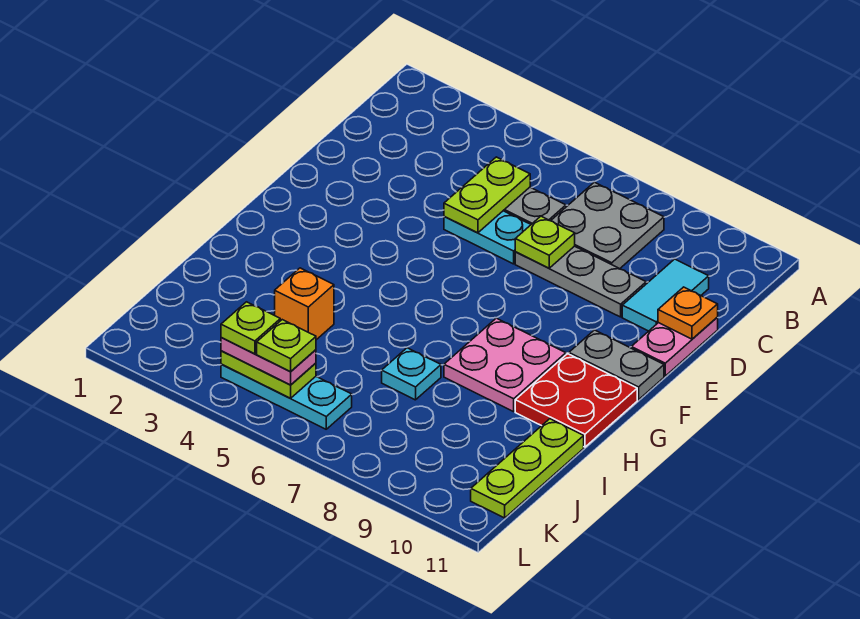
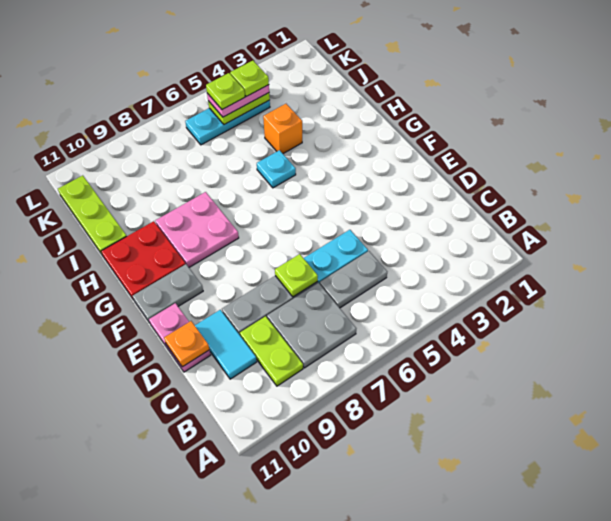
lime 1x2 plate [444,157,530,233] -> lime 1x2 plate moved to [240,316,303,386]
cyan 1x1 plate [382,348,441,400] -> cyan 1x1 plate moved to [257,150,296,188]

